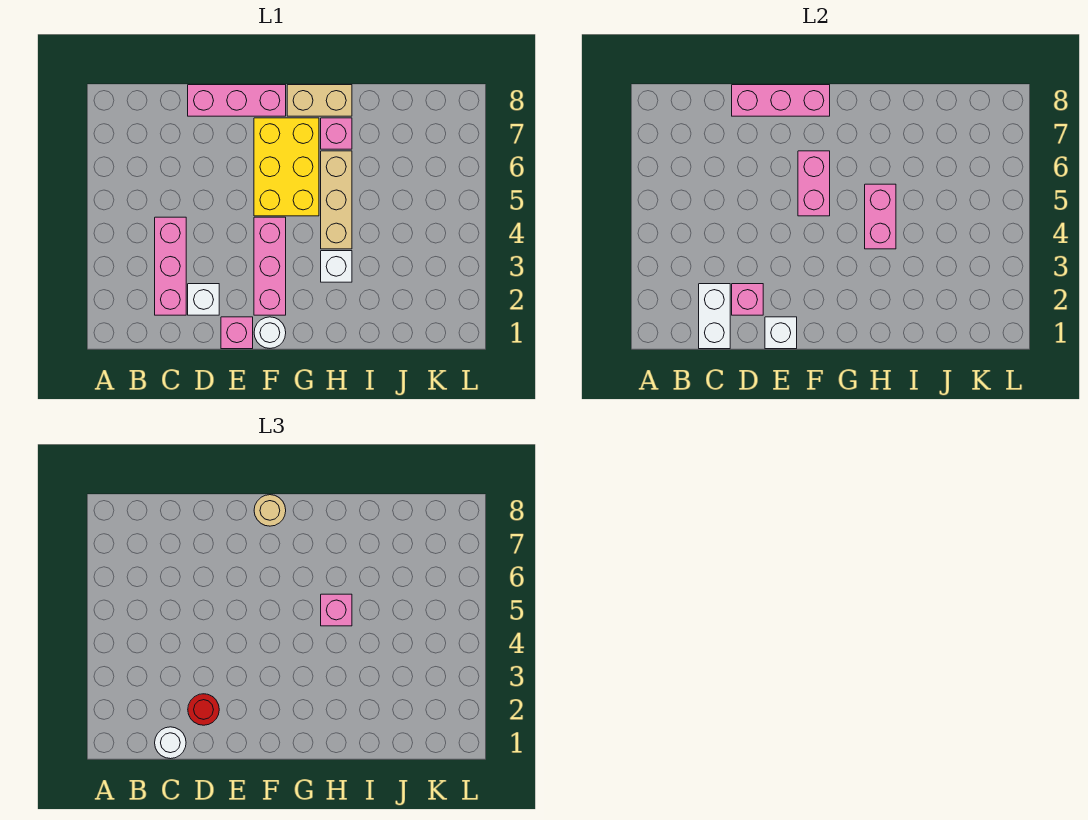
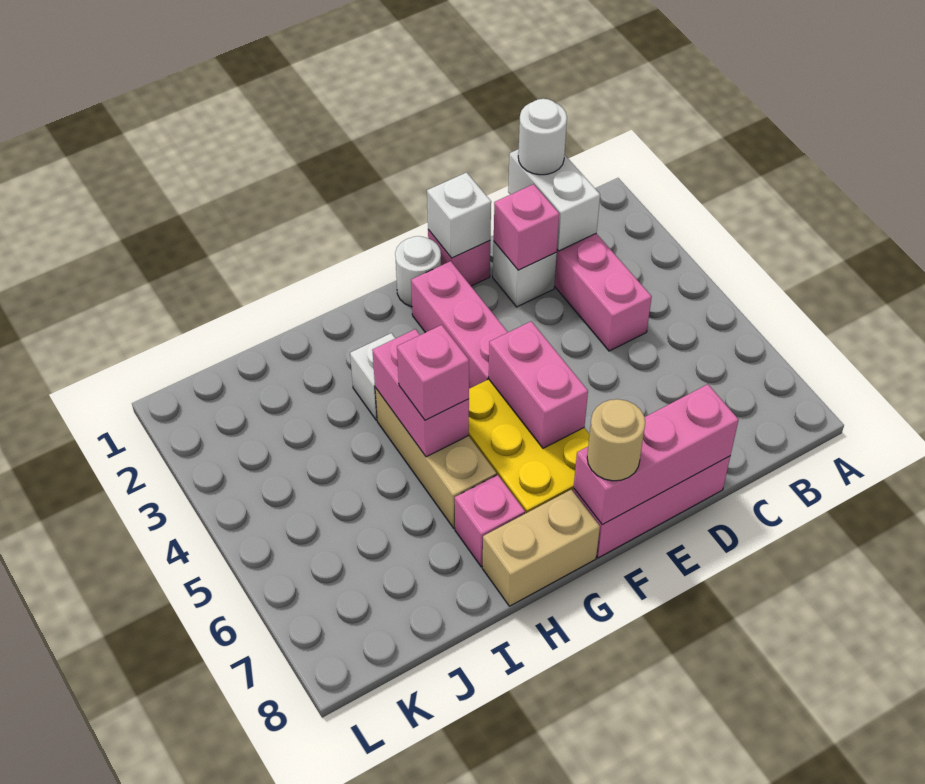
red 1x1 round brick [188,694,219,725] -> none

